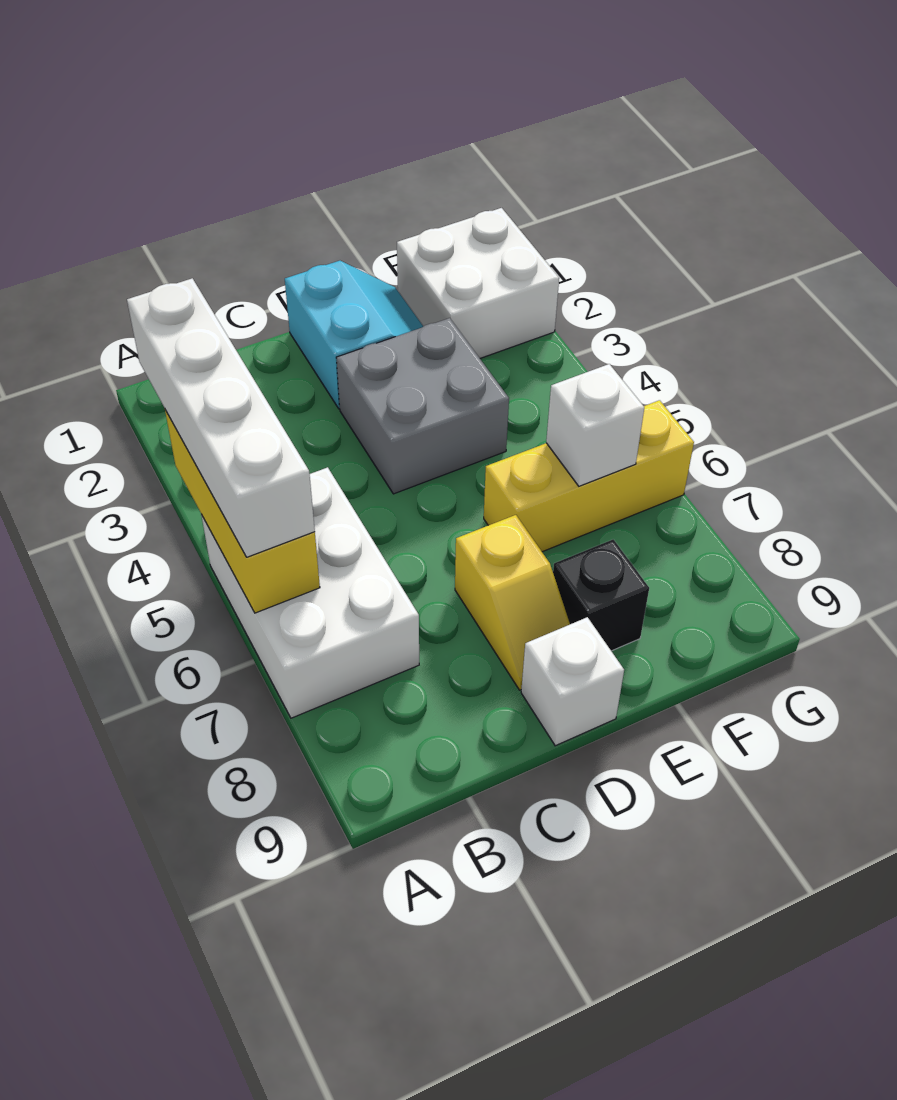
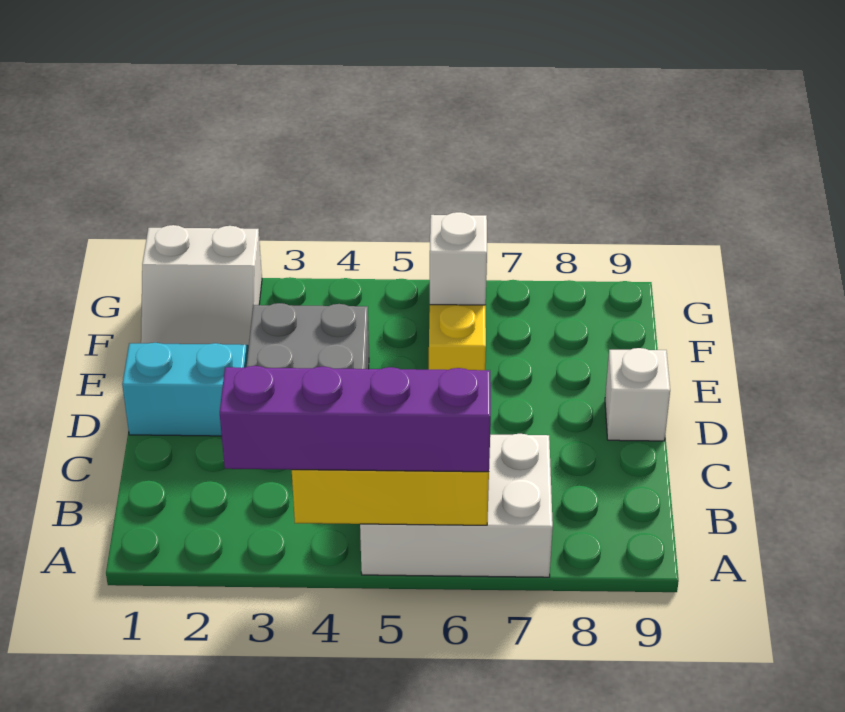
white 1x4 brick [127,278,315,557] -> purple 1x4 brick [220,366,491,472]
yellow 1x2 slope [455,515,570,690] -> none
black 1x1 brick [553,539,649,651] -> none
white 2x2 brick [397,208,559,358] -> white 2x2 slope [141,225,262,345]

